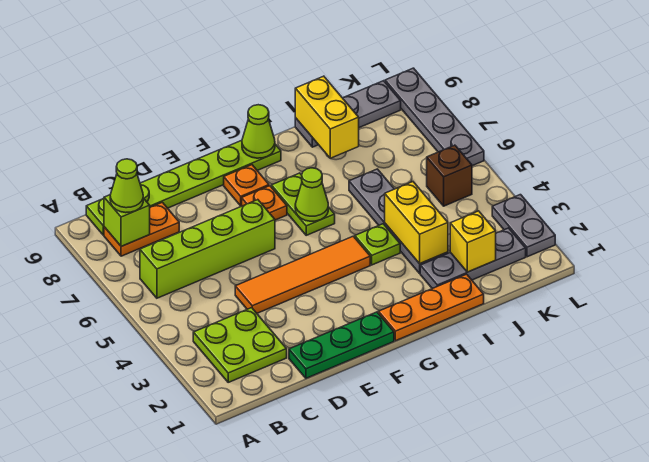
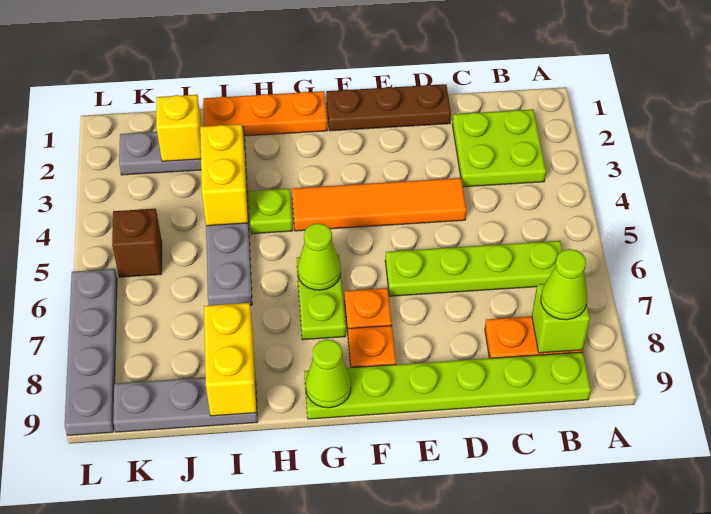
lime 1x4 brick [140,200,275,298] -> lime 1x4 plate [385,241,562,296]
green 1x3 plate [289,312,394,378] -> brown 1x3 plate [326,84,451,131]
grey 1x2 plate [492,195,555,257] -> none

